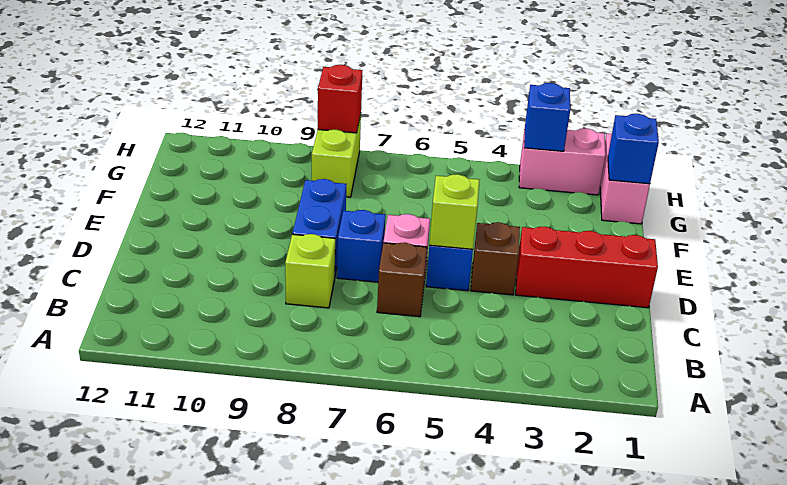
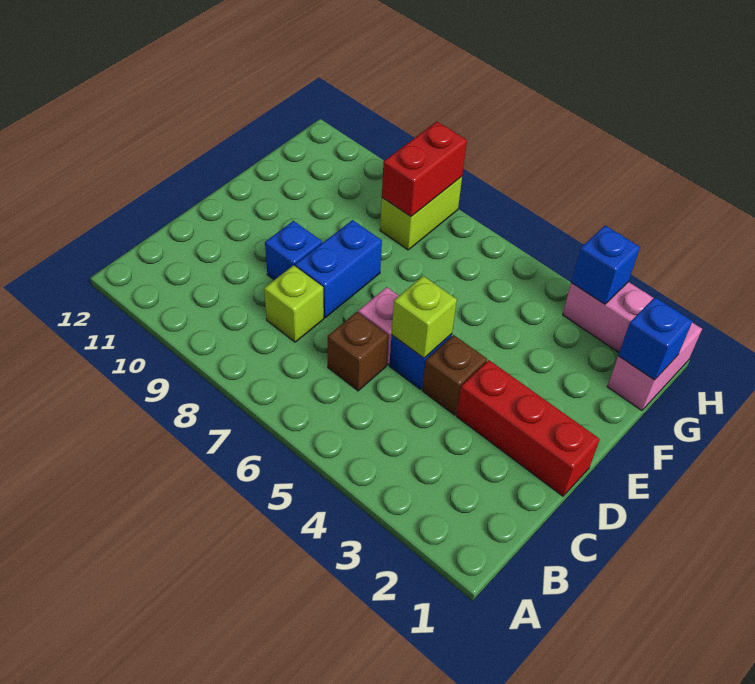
blue 1x1 brick [337,210,386,282] -> blue 1x1 brick moved to [265,221,322,280]
red 1x1 brick [318,65,362,133] -> red 1x2 brick [382,122,467,217]

